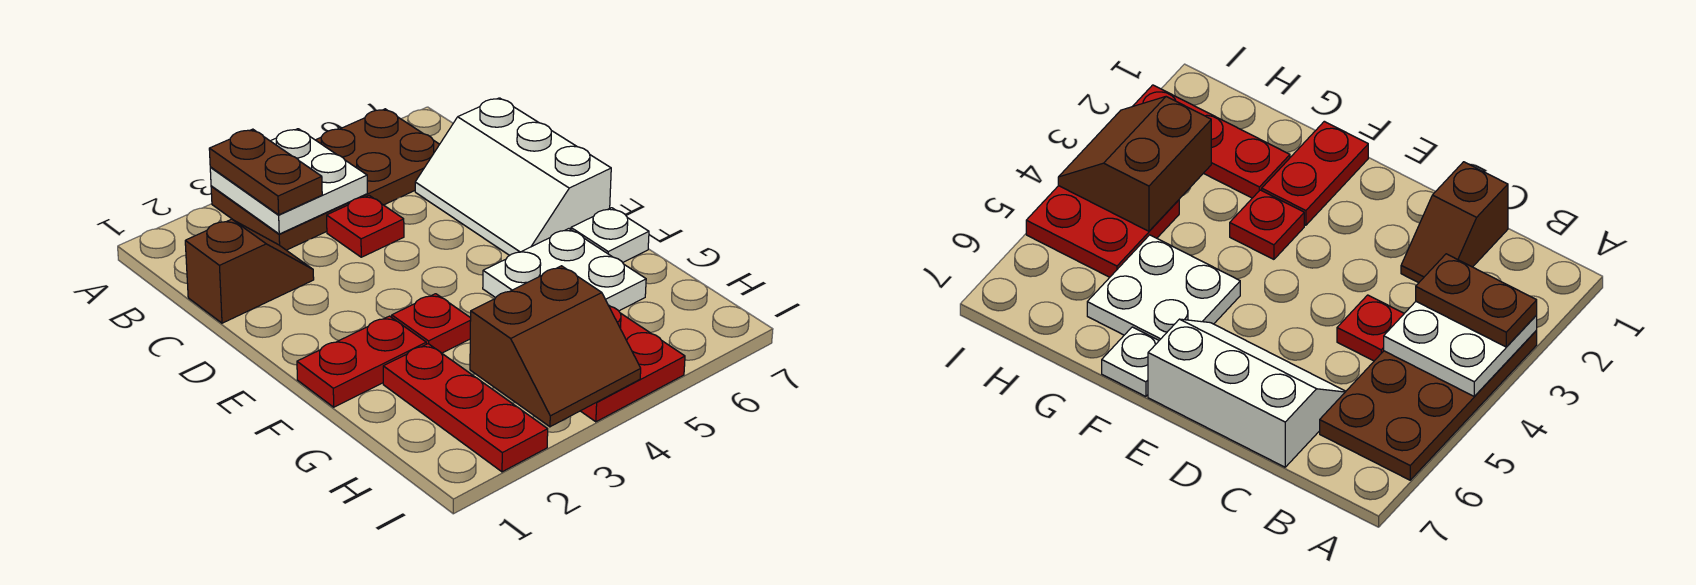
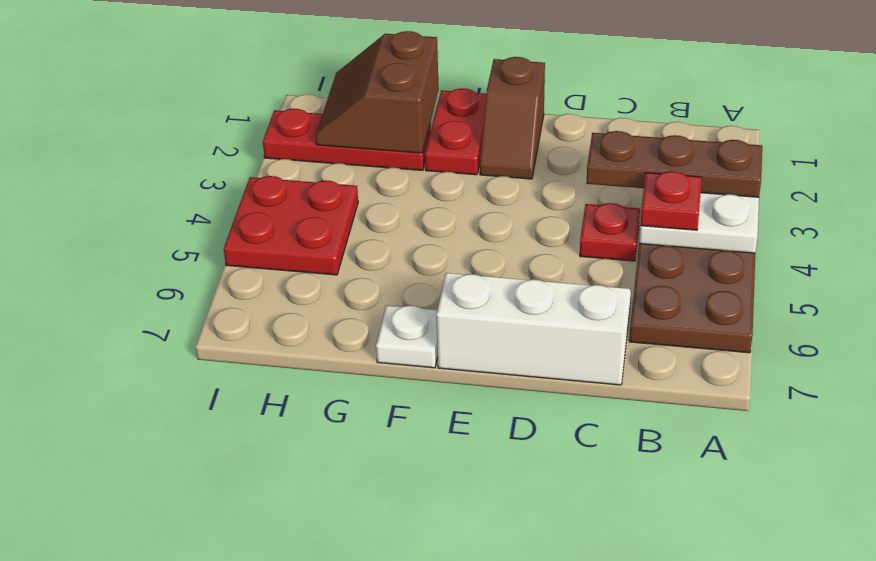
brown 1x2 plate [209,129,322,215] -> brown 1x3 plate [586,131,762,197]
brown 1x2 slope [185,219,314,323] -> brown 1x2 slope moved to [480,57,545,179]
red 1x1 plate [392,294,471,353] -> red 1x1 plate moved to [640,171,702,230]
white 2x2 plate [483,229,646,311] -> none
brown 2x2 slope [470,266,641,427] -> brown 2x2 slope moved to [316,31,439,153]

